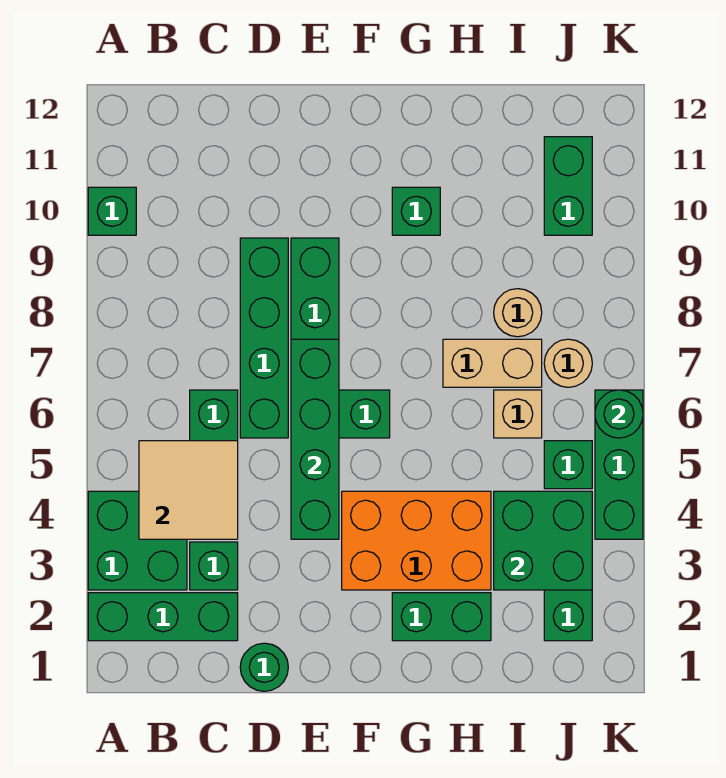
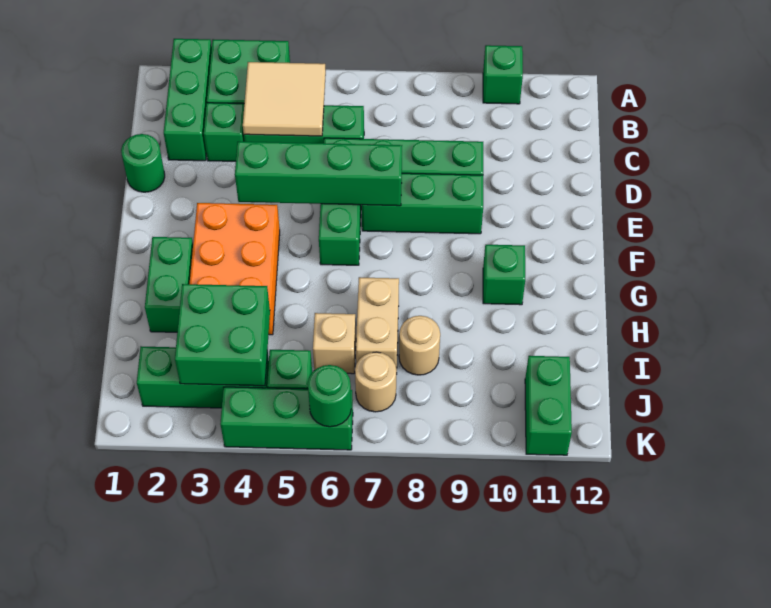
green 1x2 brick [544,137,592,235] -> green 1x2 brick turned to [525,356,572,455]

